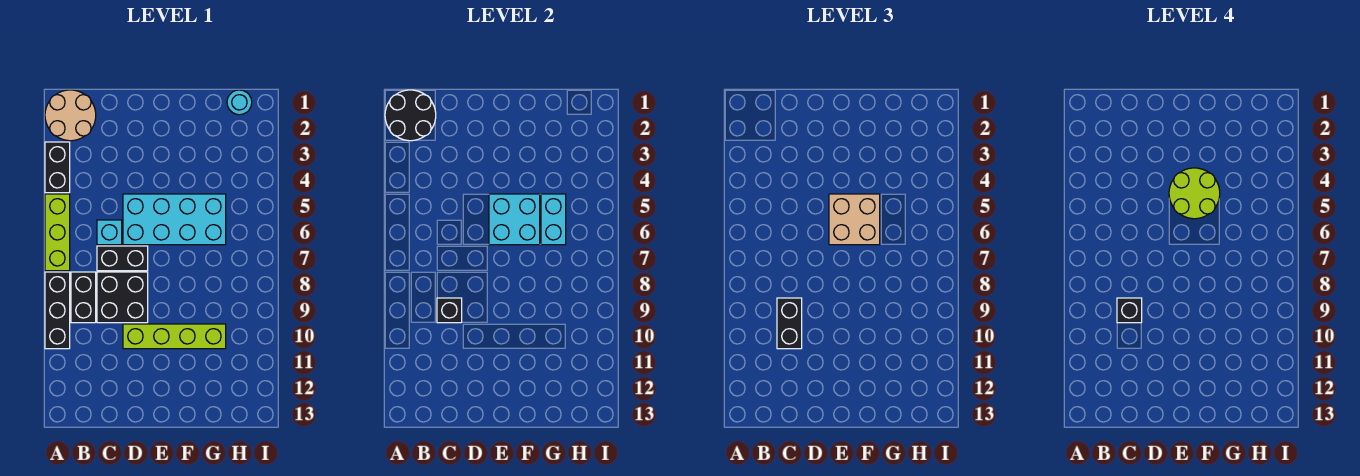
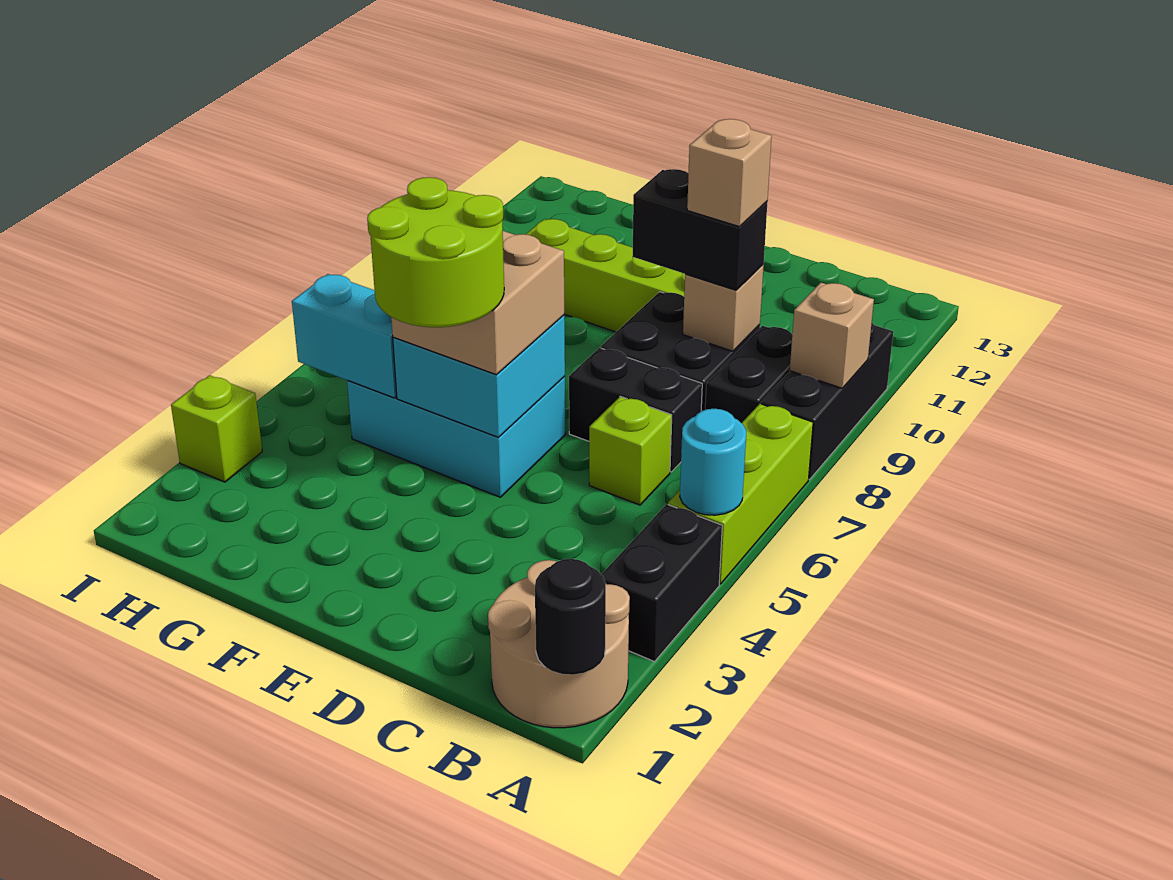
black 2x2 round brick [385,90,436,141] -> black 1x1 round brick [535,559,606,675]
none -> tan 1x1 brick [790,283,874,388]
cyan 1x1 brick [97,220,122,245] -> lime 1x1 brick [589,396,672,505]
black 1x1 brick [437,298,462,323] -> tan 1x1 brick [683,265,764,351]
black 1x2 brick [777,298,802,349] -> black 1x2 brick turned to [632,169,767,290]
black 1x1 brick [1117,298,1142,323] -> tan 1x1 brick [687,119,772,227]
cyan 2x4 brick [123,194,226,245] -> cyan 2x3 brick [347,376,565,497]
cyan 1x2 brick [541,194,566,245] -> cyan 1x2 brick turned to [292,274,397,398]
cyan 1x1 round brick [227,90,252,115] -> cyan 1x1 round brick moved to [680,409,746,515]
none -> lime 1x1 brick [171,375,262,482]

